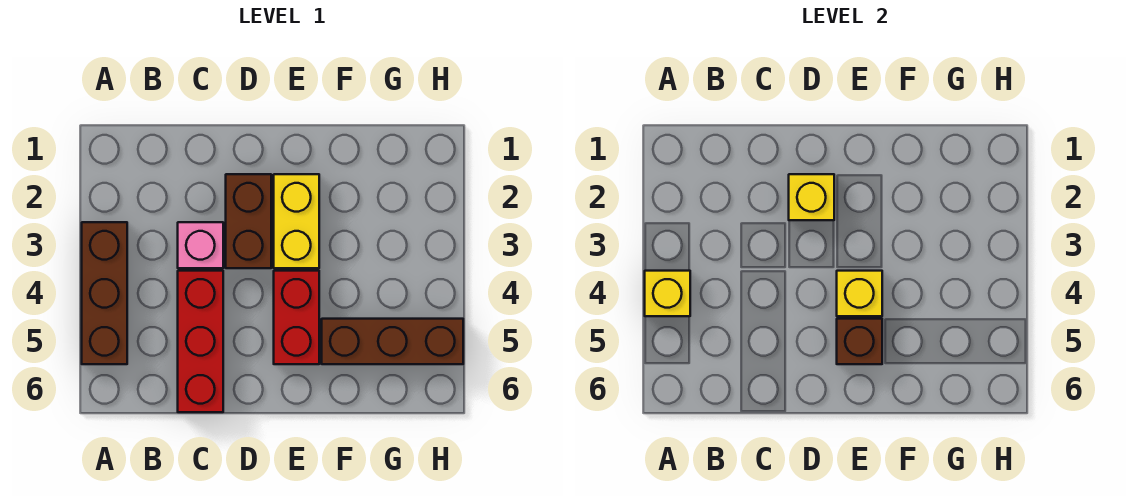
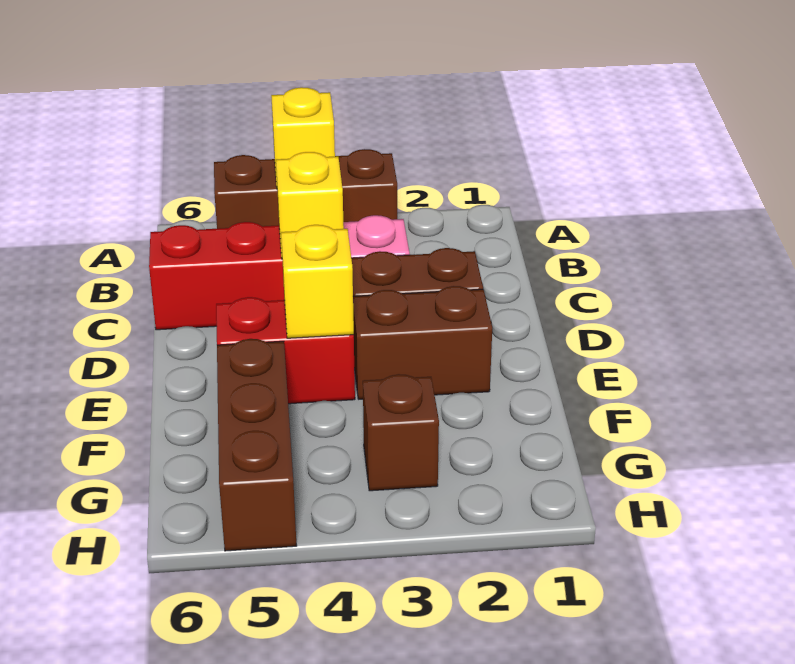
yellow 1x1 brick [789,174,834,220] -> yellow 1x1 brick moved to [276,152,344,257]
yellow 1x2 brick [274,174,319,268] -> brown 1x2 brick [353,286,492,399]
brown 1x1 brick [837,319,882,364] -> brown 1x1 brick moved to [363,374,439,491]

